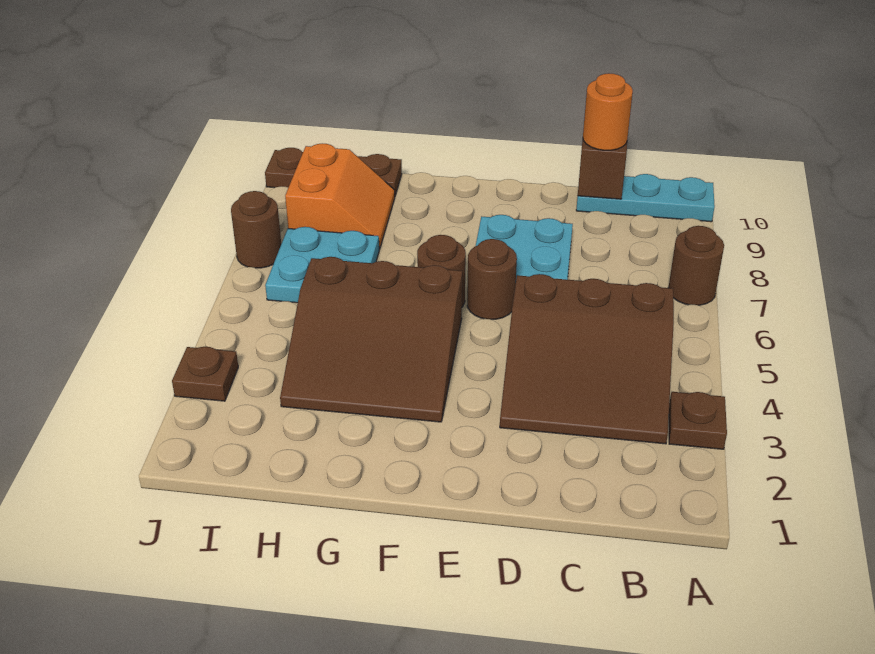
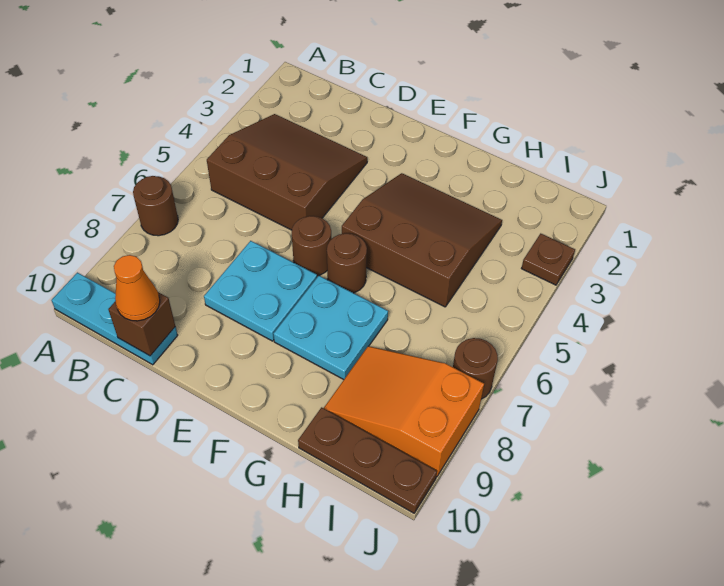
brown 1x1 plate [669,392,727,449] -> none
orange 1x1 round brick [583,73,633,150] -> orange 1x1 cone [114,255,160,321]
cyan 2x2 plate [265,227,379,303] -> cyan 2x2 plate moved to [274,276,388,380]
orange 2x2 slope [285,143,395,249] -> orange 2x3 slope [324,346,484,477]

